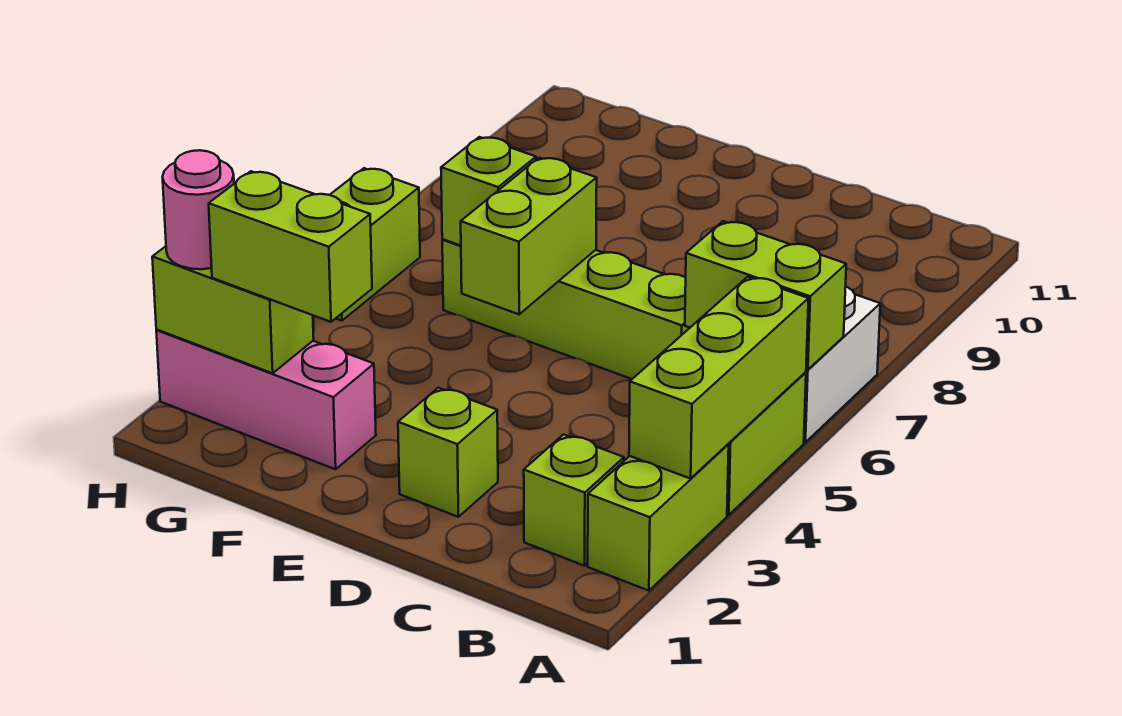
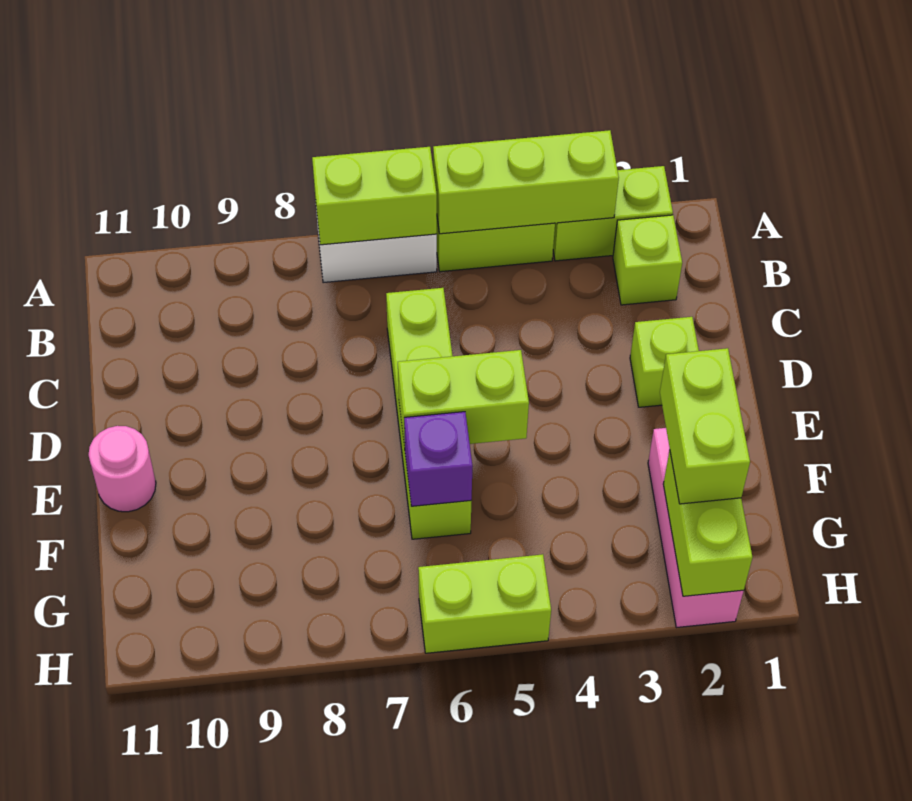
lime 1x2 brick [685,221,846,370] -> lime 1x2 brick turned to [312,147,437,245]
lime 1x1 brick [441,137,536,246] -> purple 1x1 brick [404,412,473,506]
pink 1x1 round brick [163,150,234,269] -> pink 1x1 round brick moved to [89,426,156,512]

